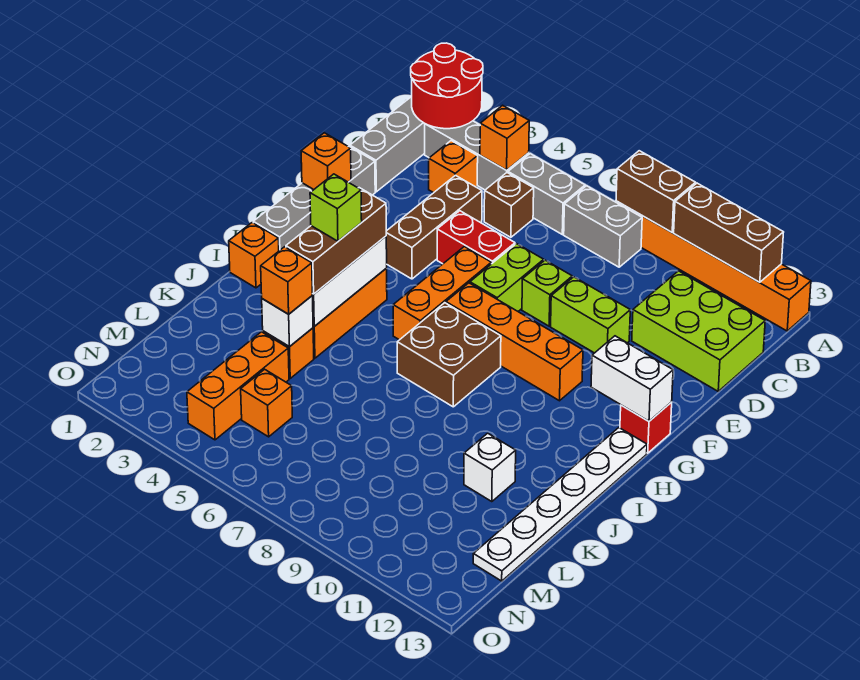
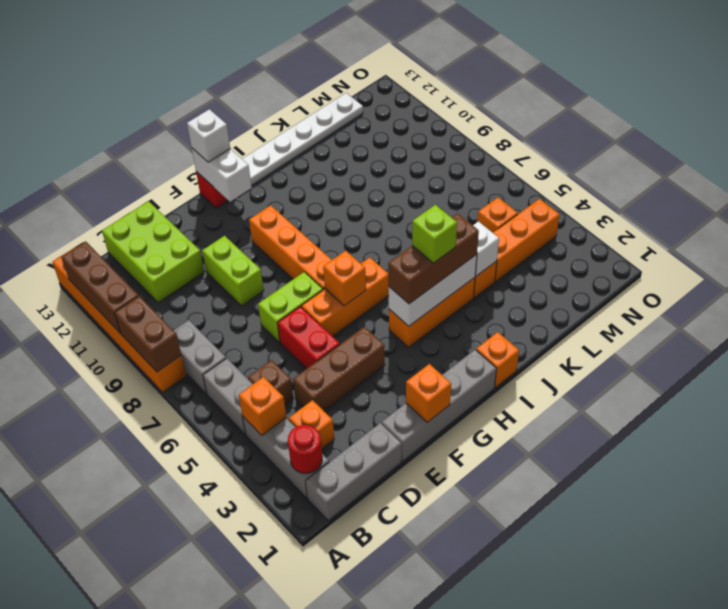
red 2x2 round brick [411,43,483,129] -> red 1x1 round brick [288,425,322,473]
lime 1x1 brick [522,260,572,326] -> none
brown 2x2 brick [397,303,501,407] -> none
orange 1x1 brick [261,247,312,314] -> orange 1x1 brick moved to [323,251,366,306]
white 1x1 brick [464,433,516,502] -> white 1x1 brick moved to [187,109,230,162]

